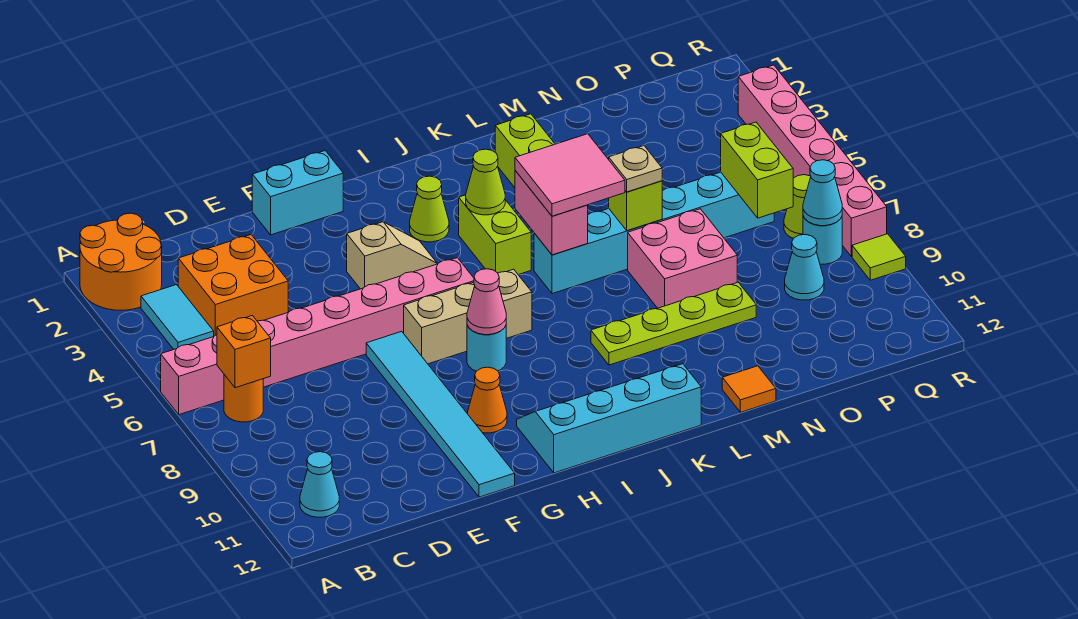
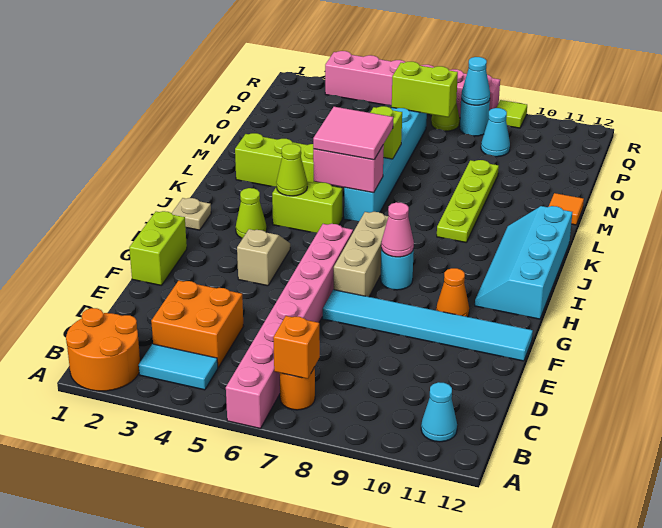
cyan 1x2 brick [252,151,343,235] -> lime 1x2 brick [129,211,187,286]
tan 1x1 plate [609,146,662,192] -> tan 1x1 plate moved to [172,198,211,230]
pink 2x2 brick [628,209,737,308] -> none

